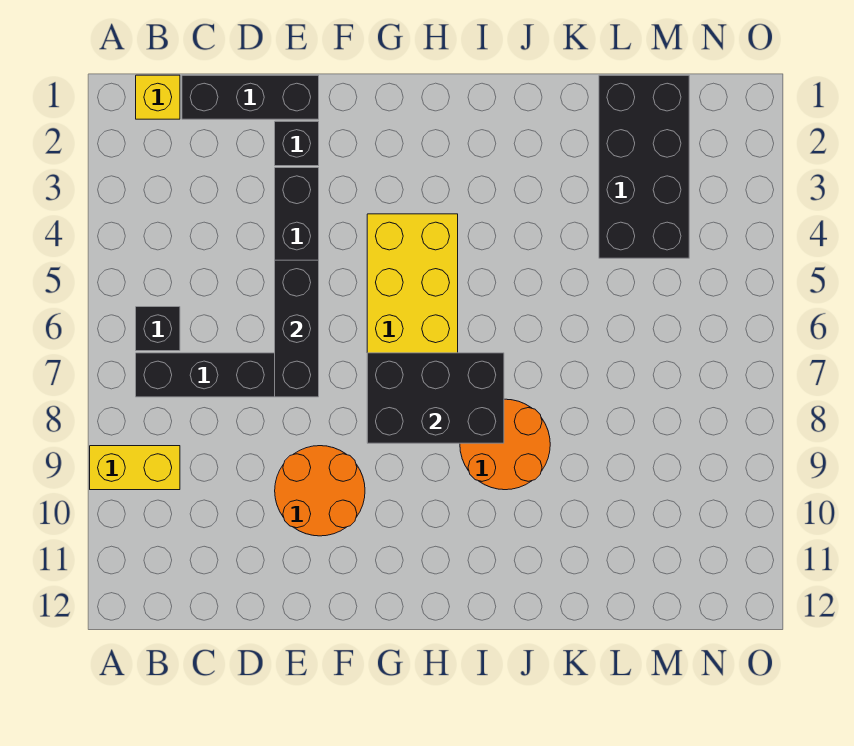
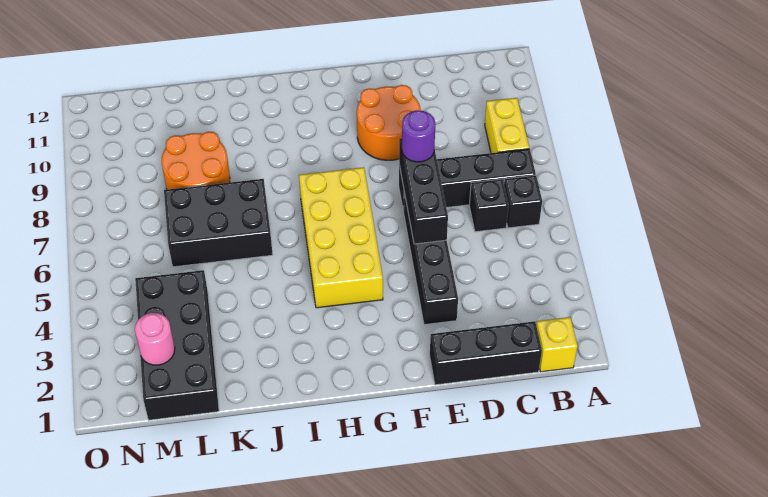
yellow 1x2 brick [90,446,180,490] -> yellow 1x2 brick turned to [485,98,529,153]
black 1x1 brick [275,121,319,166] -> black 1x1 brick moved to [469,179,509,232]
none -> purple 1x1 round brick [402,111,435,162]
black 2x3 brick [367,353,504,443] -> black 2x3 brick moved to [164,179,273,267]
orange 2x2 round brick [460,399,550,490] -> orange 2x2 round brick moved to [162,132,230,189]
none -> pink 1x1 round brick [135,313,175,365]

